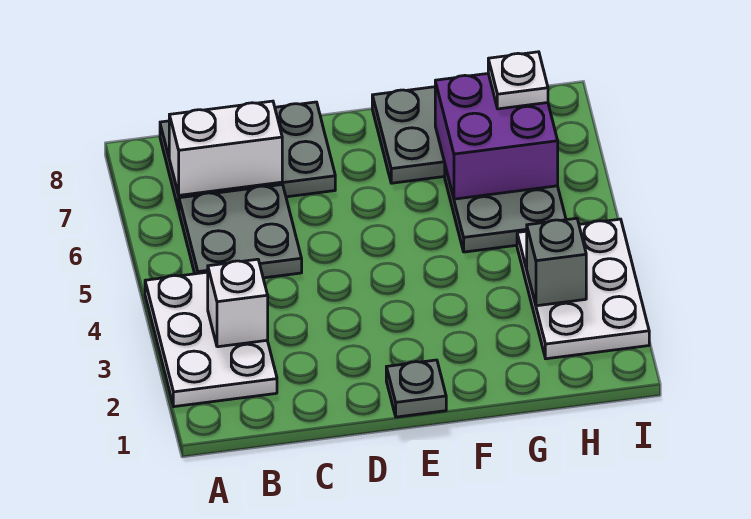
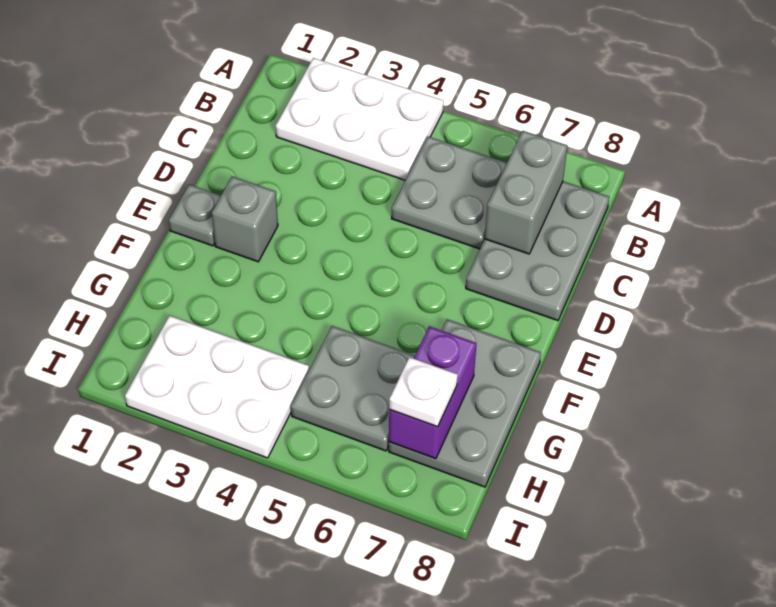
white 1x1 brick [208,259,268,347] -> none
white 1x2 brick [169,101,282,195] -> grey 1x2 brick [485,131,567,254]
purple 2x2 brick [435,74,558,199] -> purple 1x2 brick [389,326,476,459]
grey 1x1 brick [527,218,586,306] -> grey 1x1 brick moved to [212,176,278,262]

